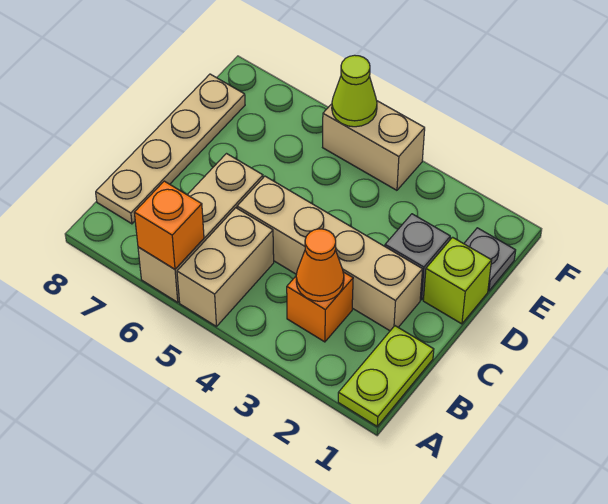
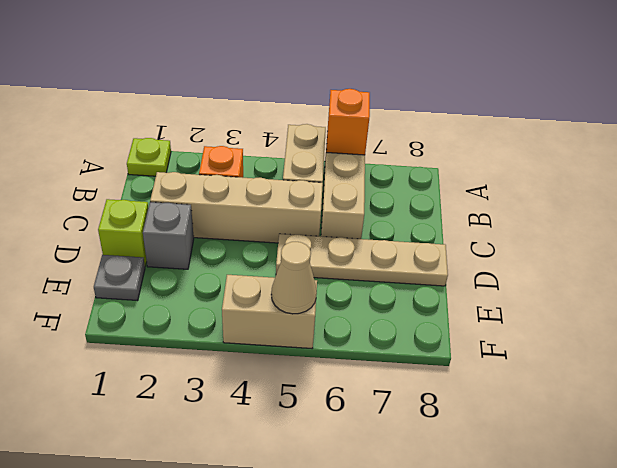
lime 1x2 plate [338,326,434,426] -> lime 1x1 plate [127,138,171,176]
orange 1x1 cone [296,229,344,301] -> none
tan 1x4 plate [96,74,245,224] -> tan 1x4 plate turned to [276,234,448,286]
lime 1x1 cone [332,55,377,127] -> tan 1x1 cone [271,242,317,314]

